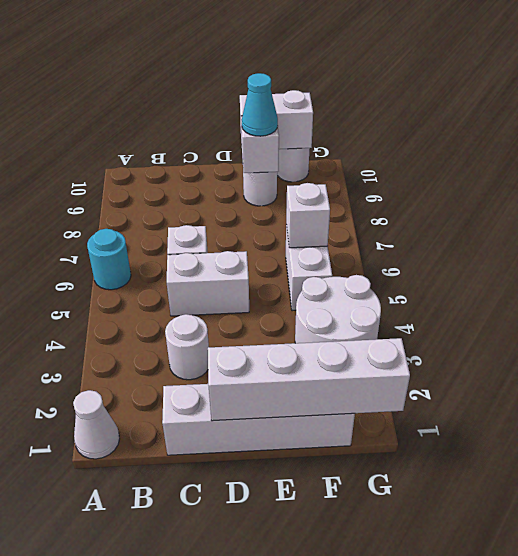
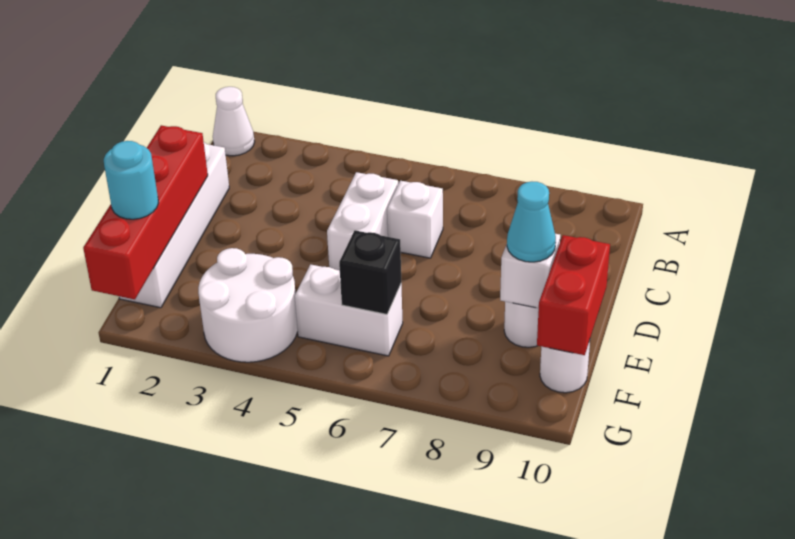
cyan 1x1 round brick [87,229,131,290] -> cyan 1x1 round brick moved to [104,141,158,219]
white 1x1 round brick [165,314,209,380] -> none
white 1x4 brick [208,338,410,421] -> red 1x4 brick [83,125,208,299]
white 1x2 brick [240,90,313,149] -> red 1x2 brick [537,235,610,355]
white 1x1 brick [286,183,330,248] -> black 1x1 brick [339,230,401,314]

